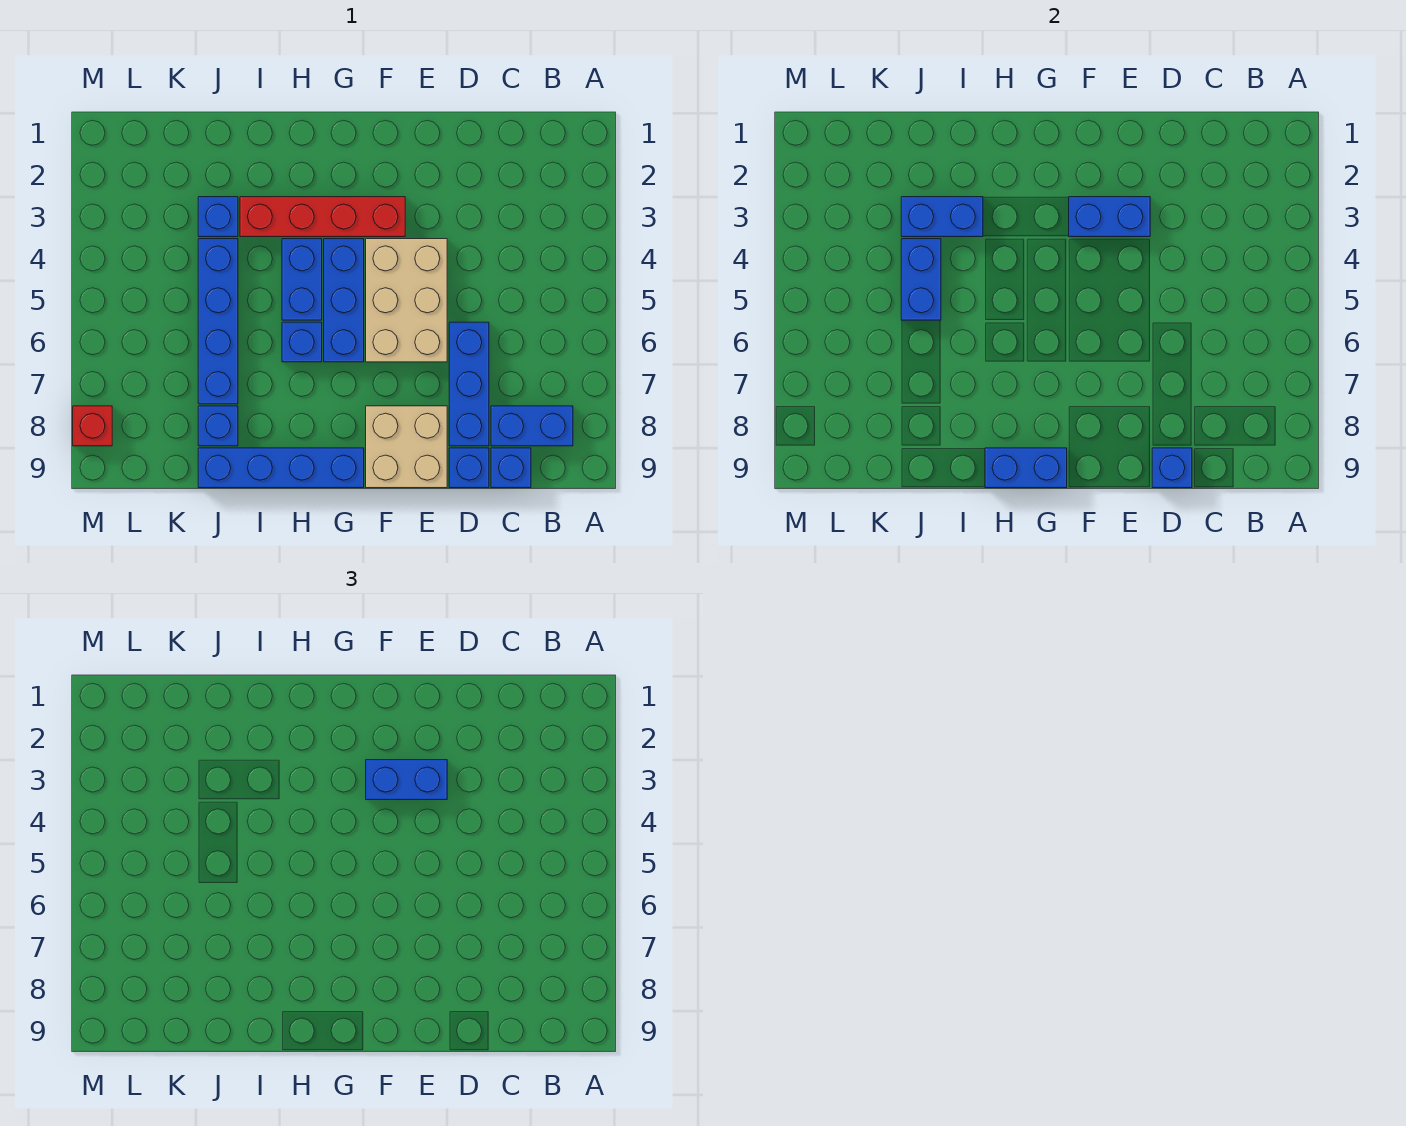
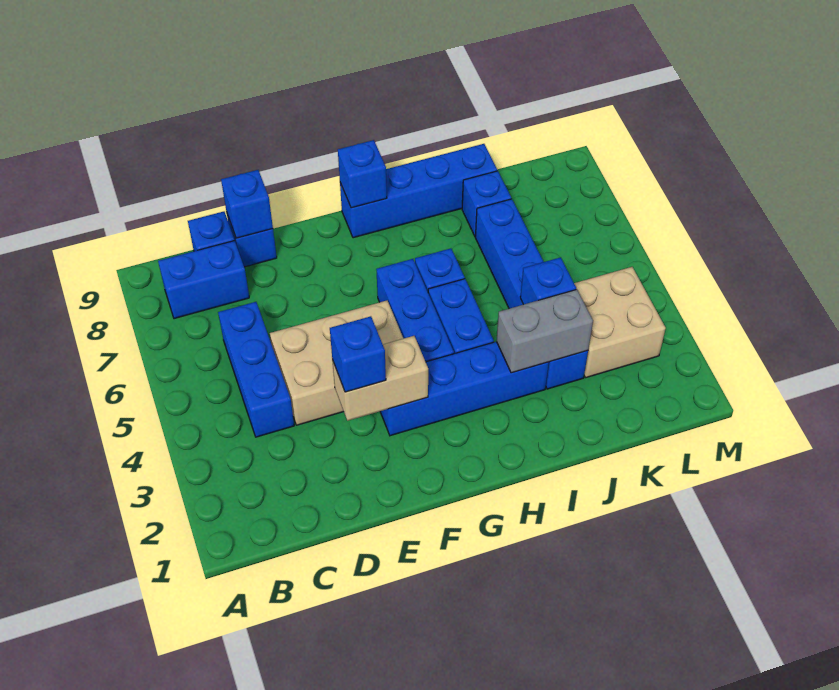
blue 1x3 brick [449,322,489,446] -> blue 1x3 brick moved to [218,302,294,437]
blue 1x2 brick [1069,197,1150,237] -> tan 1x2 brick [332,336,428,421]
blue 1x2 brick [366,760,447,800] -> blue 1x1 brick [330,316,386,392]
tan 2x3 brick [366,239,447,362] -> tan 2x3 brick turned to [270,301,403,425]
tan 2x2 brick [366,406,447,488] -> tan 2x2 brick moved to [574,267,666,378]
red 1x4 brick [240,197,405,237] -> blue 1x4 brick [380,342,549,436]
blue 1x2 brick [985,448,1067,488] -> blue 1x1 brick [338,140,387,208]
blue 1x2 brick [901,197,983,237] -> grey 1x2 brick [496,290,593,373]
blue 1x2 brick [901,239,941,320] -> blue 1x1 brick [520,257,576,304]
red 1x1 brick [73,406,112,446] -> none

